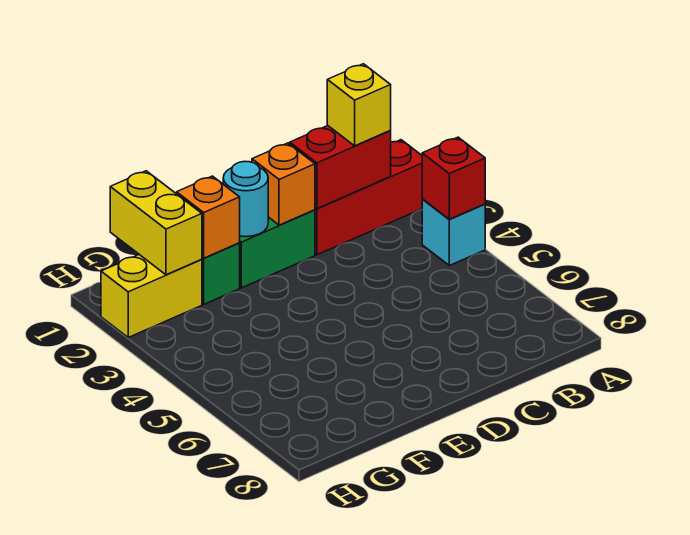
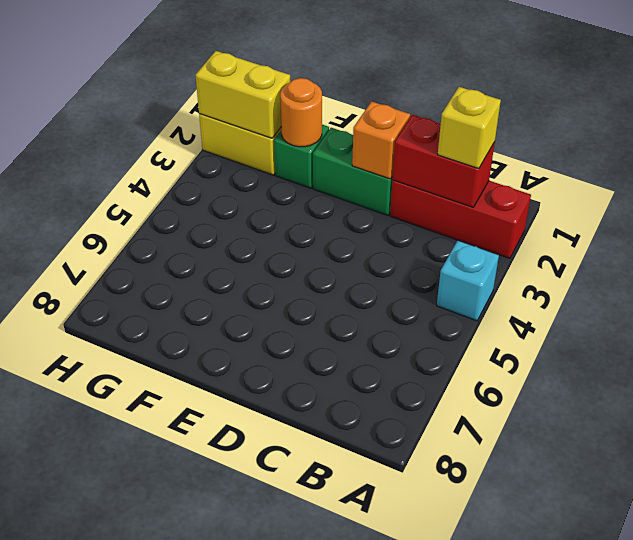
red 1x1 brick [422,137,485,219] -> none
cyan 1x1 round brick [223,161,268,237] -> none
orange 1x1 brick [177,176,240,258] -> orange 1x1 round brick [280,78,322,147]
yellow 1x2 brick [110,171,202,275] -> yellow 1x2 brick turned to [196,51,290,138]

